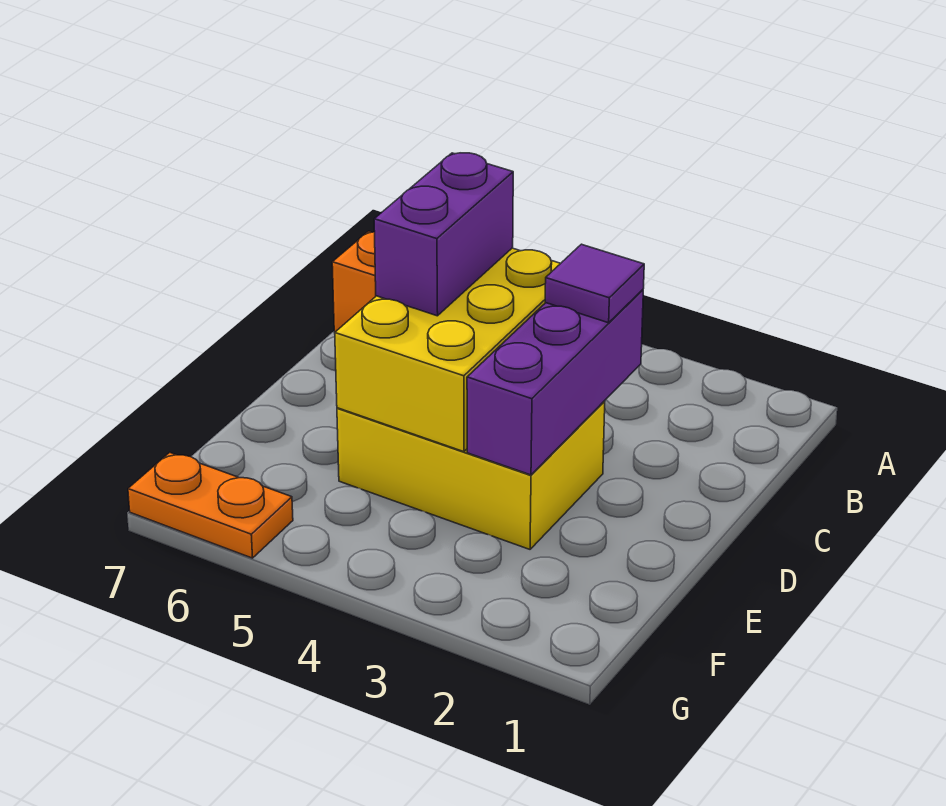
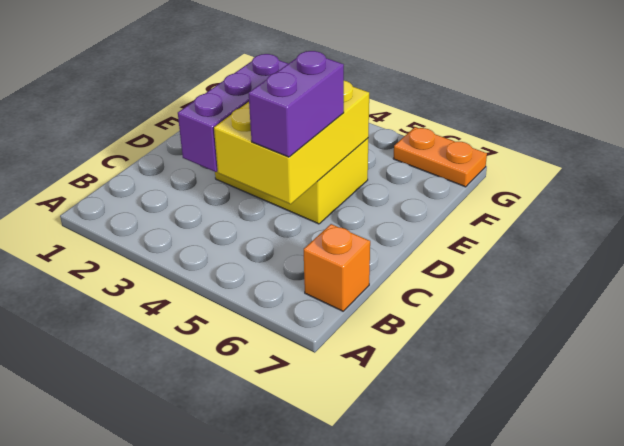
purple 1x1 tile [545,244,644,323] -> none

